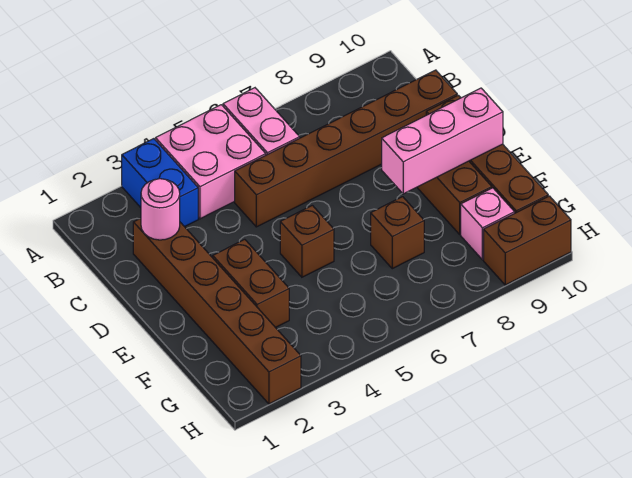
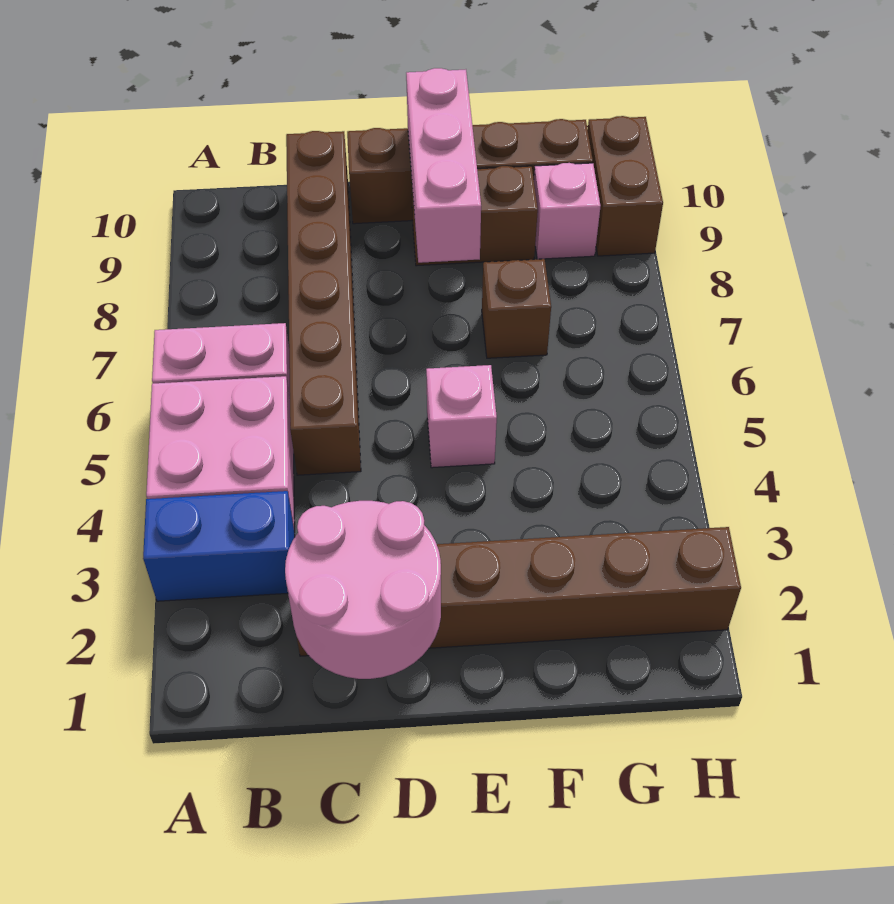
pink 1x1 round brick [141,179,180,240] -> pink 2x2 round brick [285,501,441,679]
brown 1x2 brick [213,239,289,328] -> none
brown 1x1 brick [280,205,334,277] -> pink 1x1 brick [426,365,497,468]

